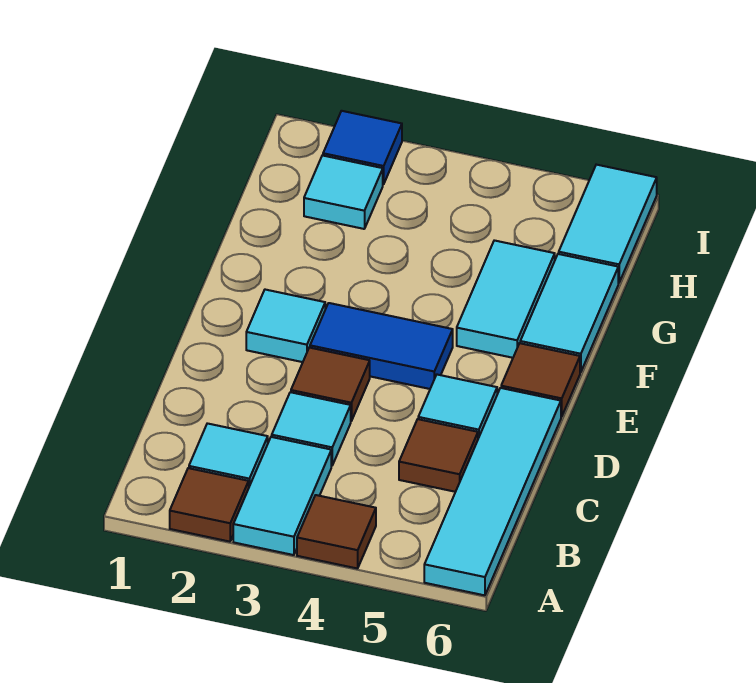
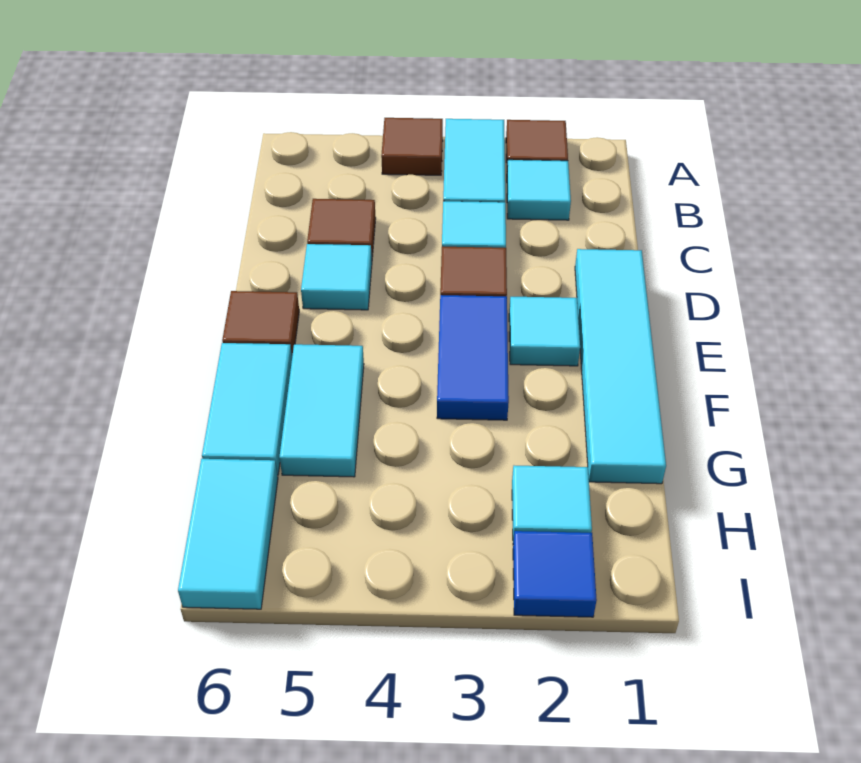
cyan 1x4 tile [424,388,561,595] -> cyan 1x4 tile moved to [575,249,666,484]
blue 1x2 tile [310,303,453,389] -> blue 1x2 tile turned to [437,295,509,420]

